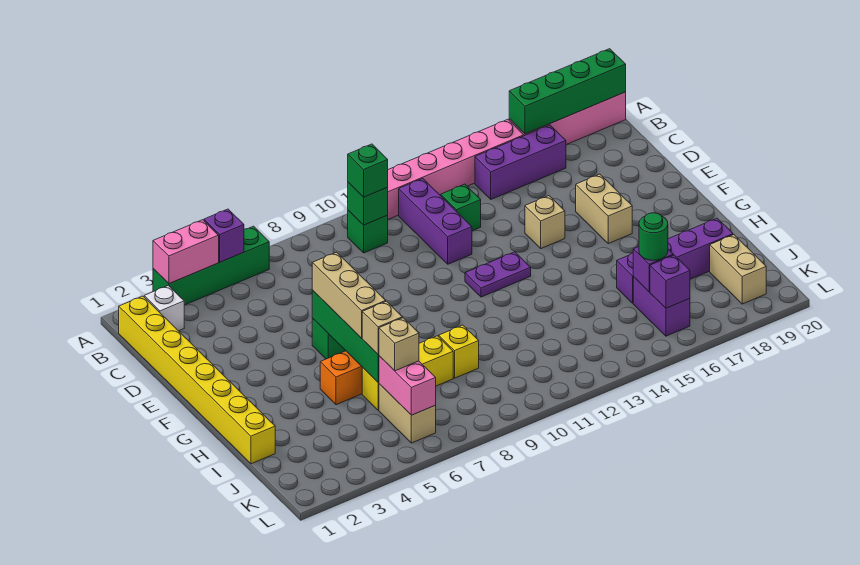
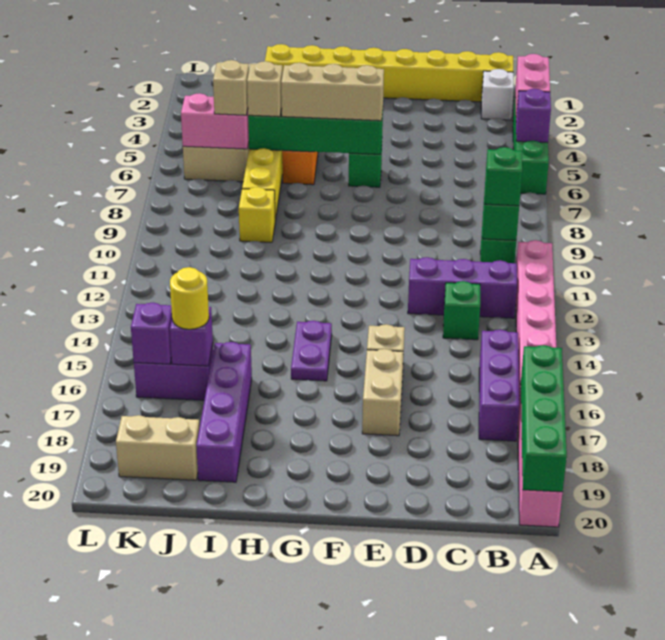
tan 1x2 brick [576,174,632,244] -> tan 1x2 brick turned to [362,349,403,436]
purple 1x2 plate [465,252,531,297] -> purple 1x2 plate moved to [291,321,332,381]
green 1x1 round brick [639,213,668,260] -> yellow 1x1 round brick [170,267,209,329]

